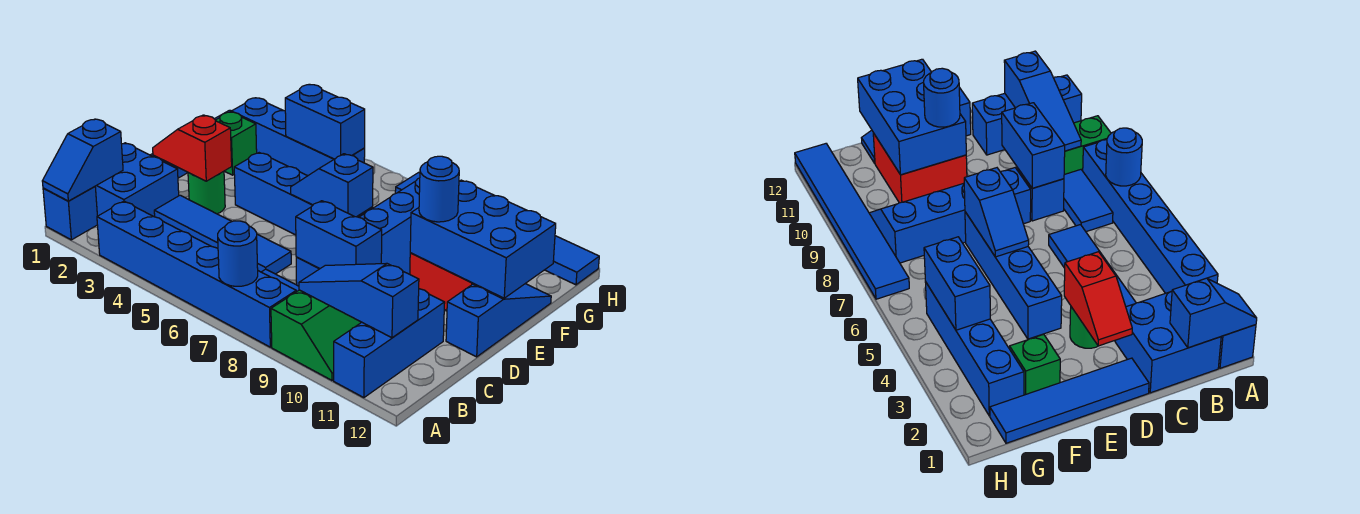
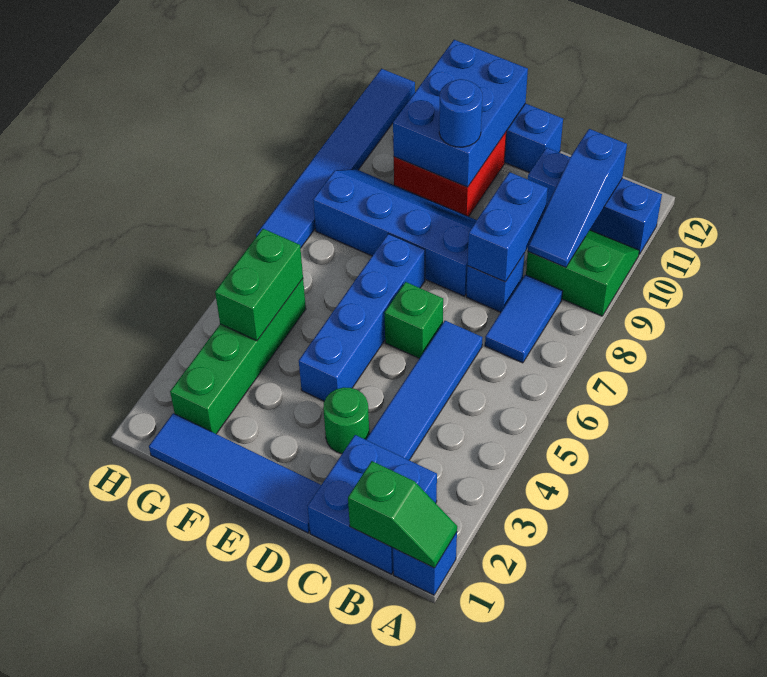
blue 1x2 slope [42,119,123,201] -> green 1x2 slope [348,461,457,568]
blue 1x6 brick [97,201,296,347] -> none
blue 1x1 round brick [218,221,258,286] -> none
red 1x2 slope [153,115,232,181] -> none
blue 1x2 slope [291,154,373,217] -> none
green 1x1 brick [215,112,257,175] -> green 1x1 brick moved to [384,282,443,358]
blue 1x4 brick [231,98,365,176] -> green 1x4 brick [170,279,306,434]
blue 1x2 brick [285,84,365,159] -> green 1x2 brick [215,229,303,341]

